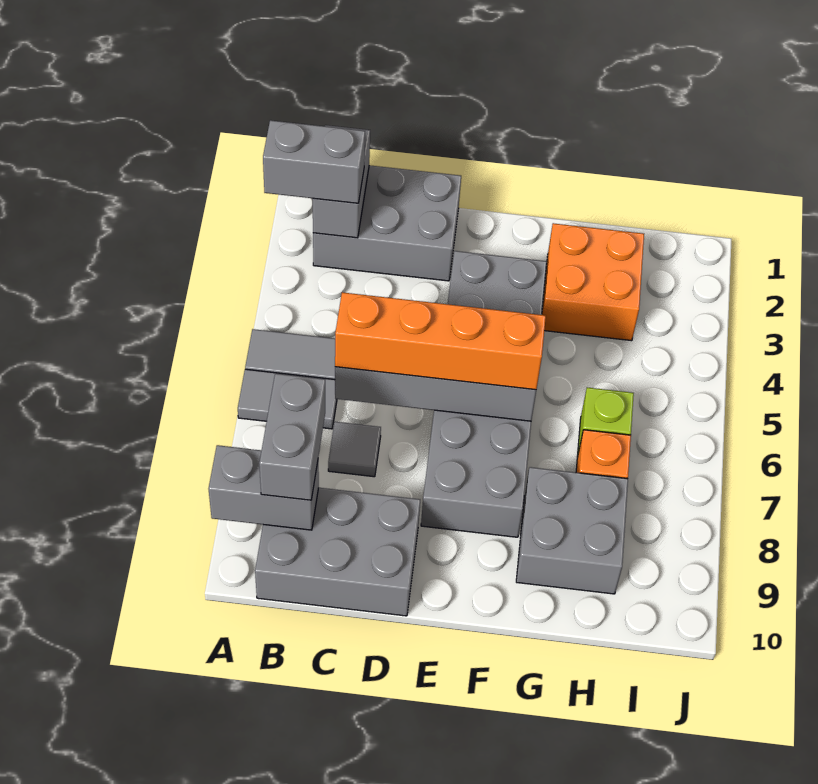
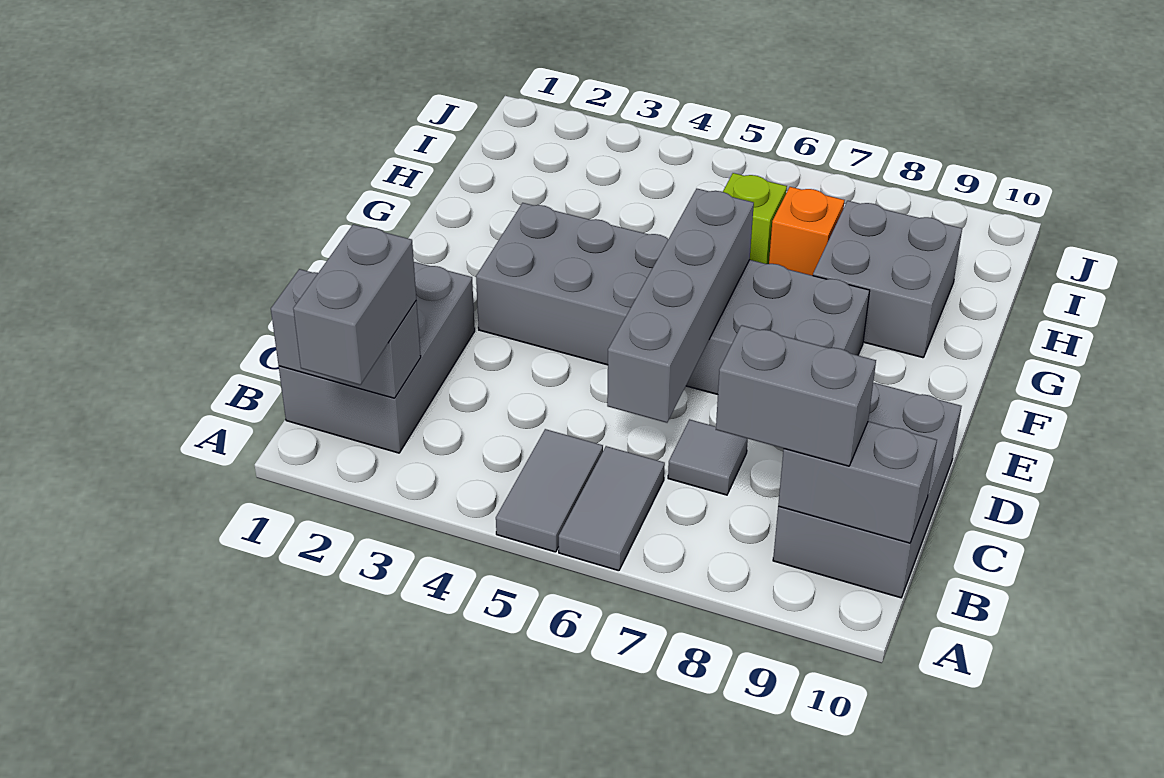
grey 1x2 brick [209,445,319,530] -> grey 1x2 brick turned to [778,421,937,543]
orange 1x4 brick [335,292,546,390] -> none
orange 2x2 brick [542,223,644,341] -> none

